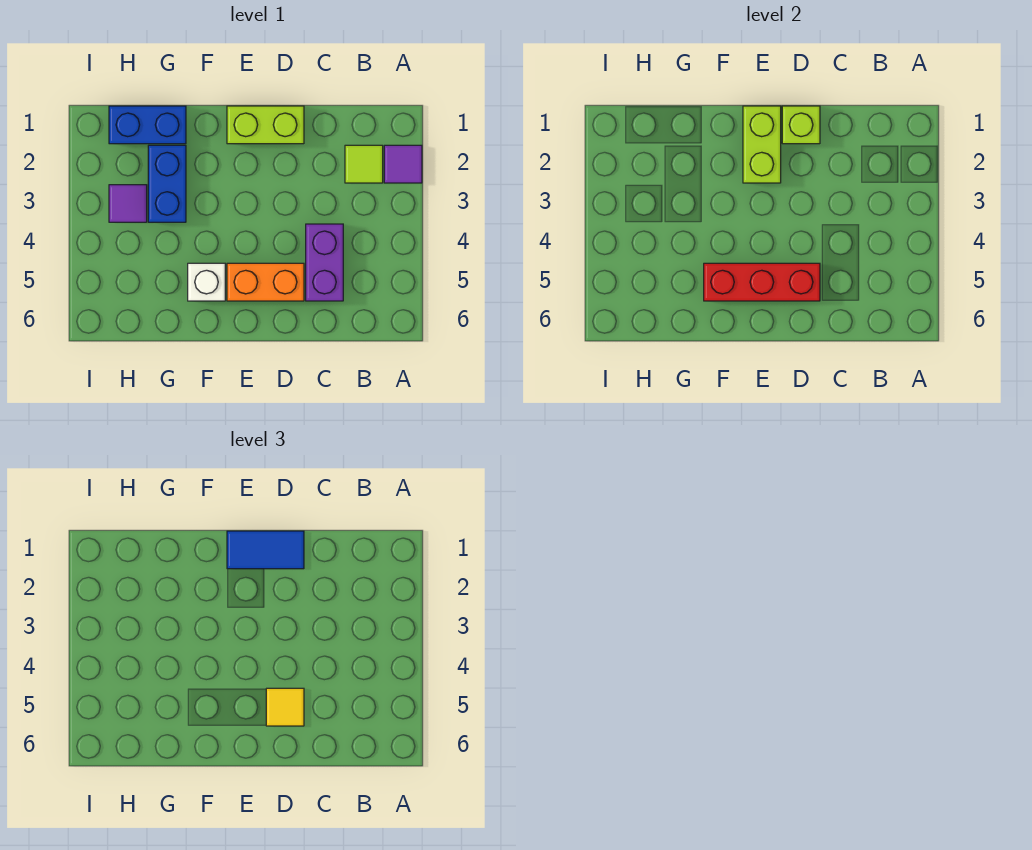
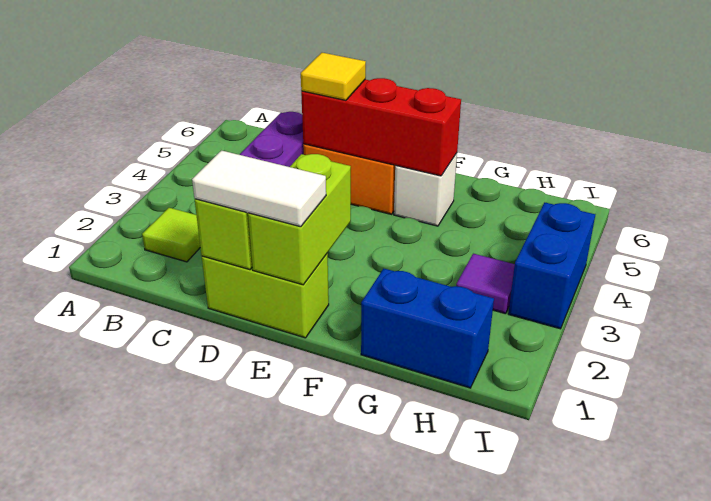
purple 1x1 tile [384,145,422,183] -> none
blue 1x2 tile [227,531,304,569] -> white 1x2 tile [192,151,326,227]
blue 1x2 brick [148,145,186,222] -> blue 1x2 brick moved to [508,203,595,329]

